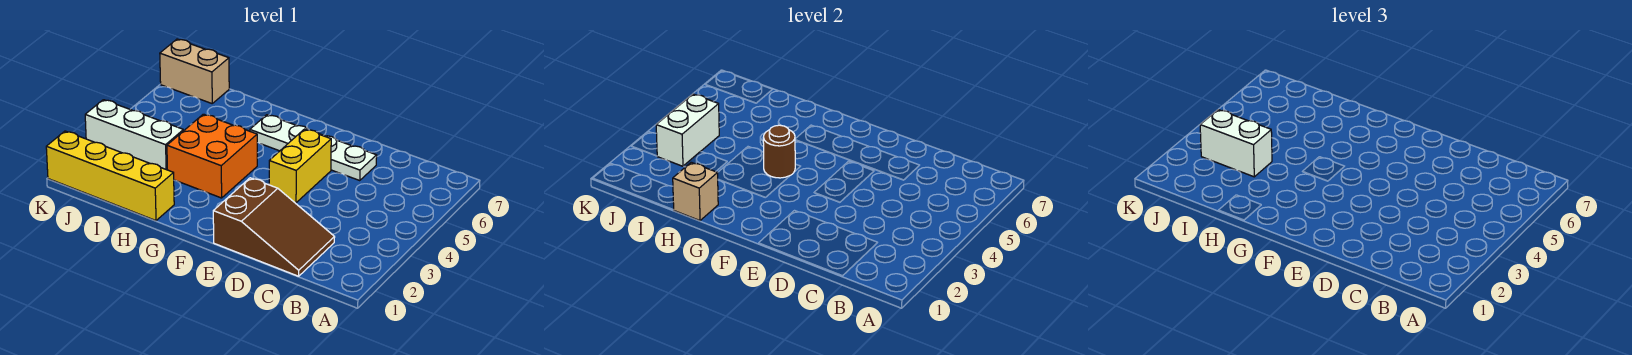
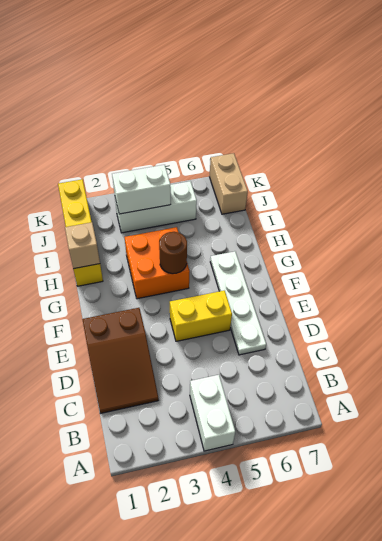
white 1x3 brick [85,100,183,170] -> white 1x3 brick turned to [115,181,197,233]
white 1x2 brick [1200,110,1272,177] -> white 1x2 brick moved to [190,375,235,451]

